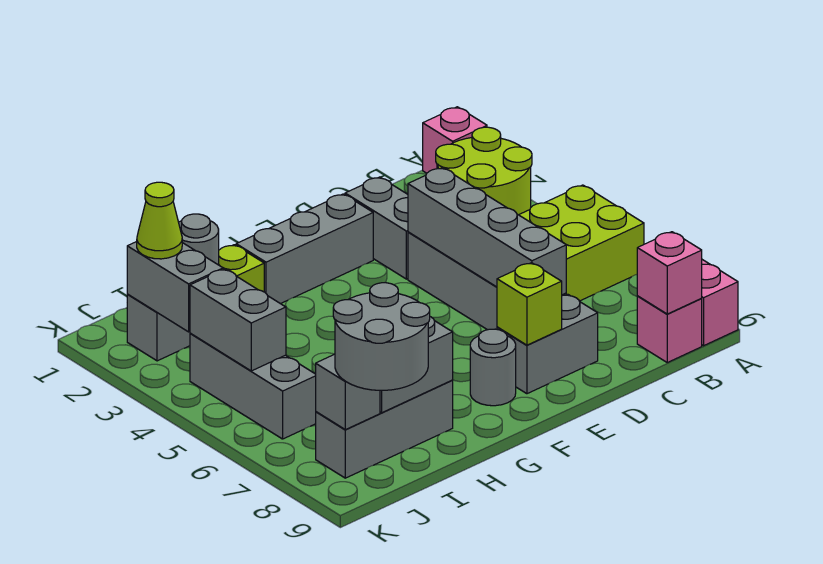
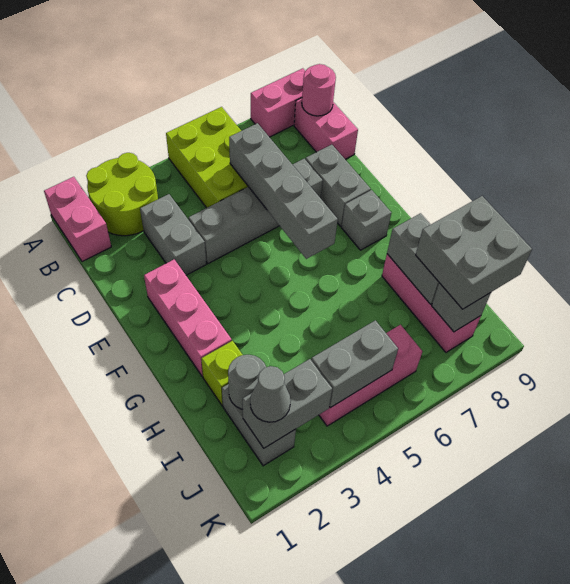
pink 1x1 brick [423,107,487,173] -> pink 1x2 brick [44,177,111,262]
pink 1x1 brick [637,296,702,362] -> pink 1x2 brick [294,98,358,159]
pink 1x1 brick [637,232,702,314] -> pink 1x1 round brick [302,64,336,116]
grey 1x2 brick [345,177,408,279] -> grey 1x2 brick turned to [140,194,206,275]
grey 1x4 brick [408,168,566,295] -> grey 1x4 brick turned to [229,123,338,259]
grey 1x3 brick [236,194,373,304] -> pink 1x3 brick [144,260,232,377]
lime 1x1 brick [497,263,562,345] -> none
grey 1x1 round brick [470,329,516,406] -> grey 1x1 brick [342,190,391,250]
grey 1x3 brick [316,380,453,478] -> pink 1x3 brick [382,254,481,352]
grey 2x2 round brick [333,283,430,390] -> grey 2x2 brick [416,196,532,309]
lime 1x1 cone [137,182,182,259] -> grey 1x1 cone [250,366,290,422]
grey 1x3 brick [190,333,316,439] -> pink 1x3 brick [319,325,422,426]

